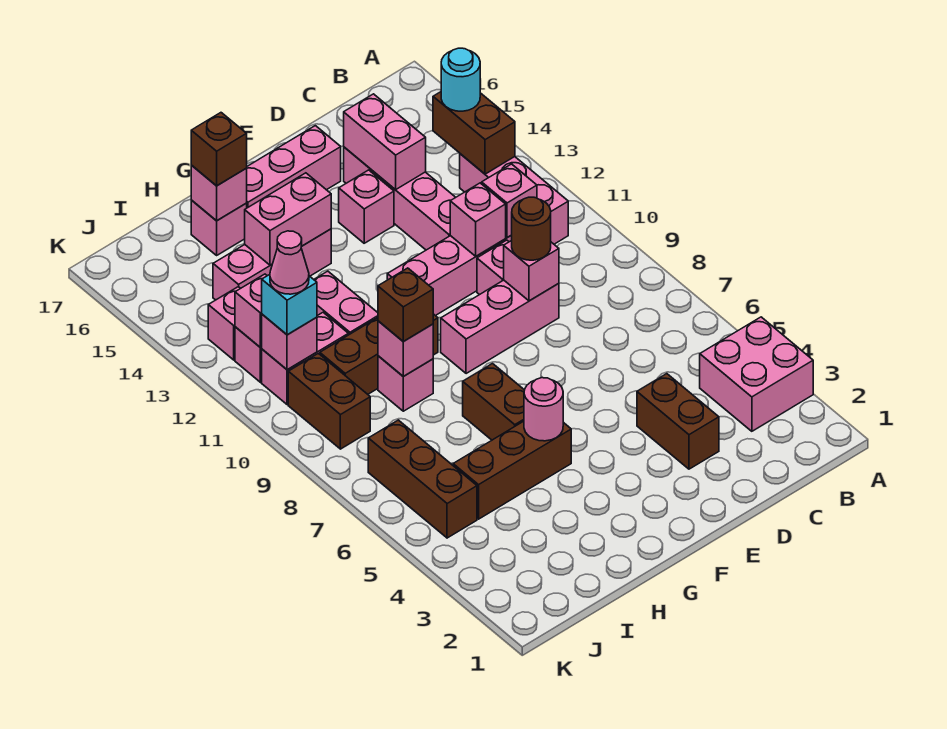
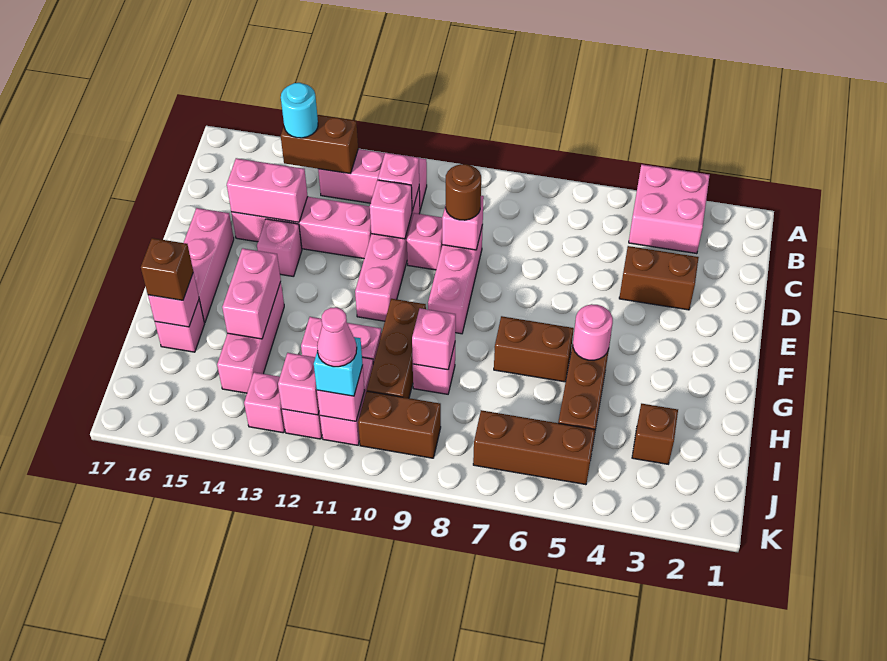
brown 1x1 brick [378,268,433,342] -> brown 1x1 brick moved to [632,404,678,464]

